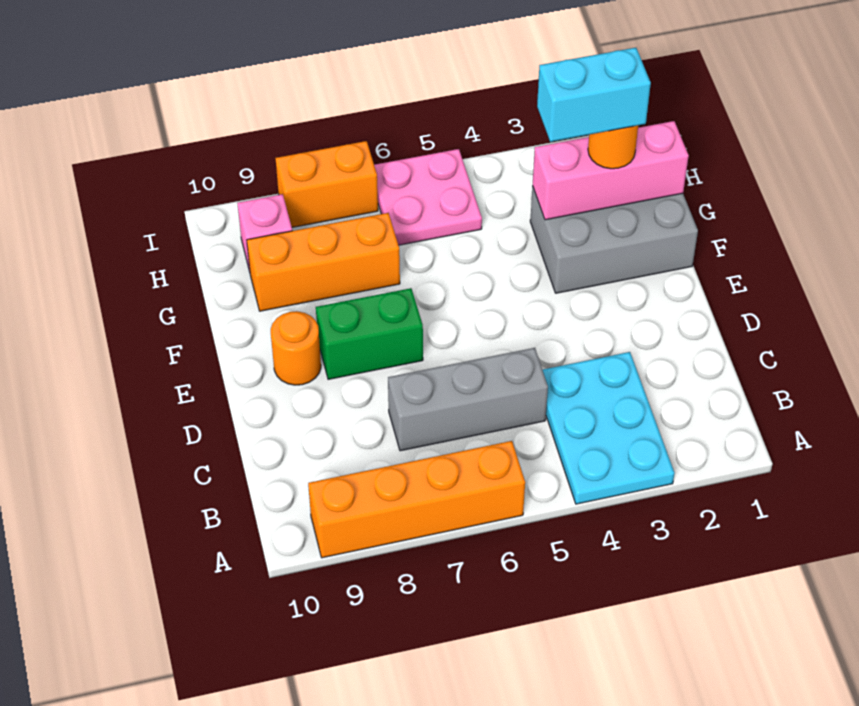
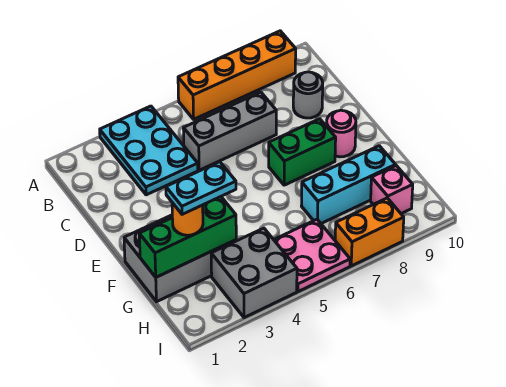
none -> grey 1x1 round brick [293,72,323,118]
orange 1x1 round brick [271,311,321,385] -> pink 1x1 round brick [327,110,356,157]
pink 1x3 brick [533,121,689,220] -> green 1x3 brick [139,197,236,277]
cyan 1x2 brick [537,48,651,142] -> cyan 1x2 plate [166,162,236,214]
orange 1x3 brick [247,213,400,311] -> cyan 1x3 brick [302,146,396,223]
none -> grey 2x2 brick [211,228,297,318]

